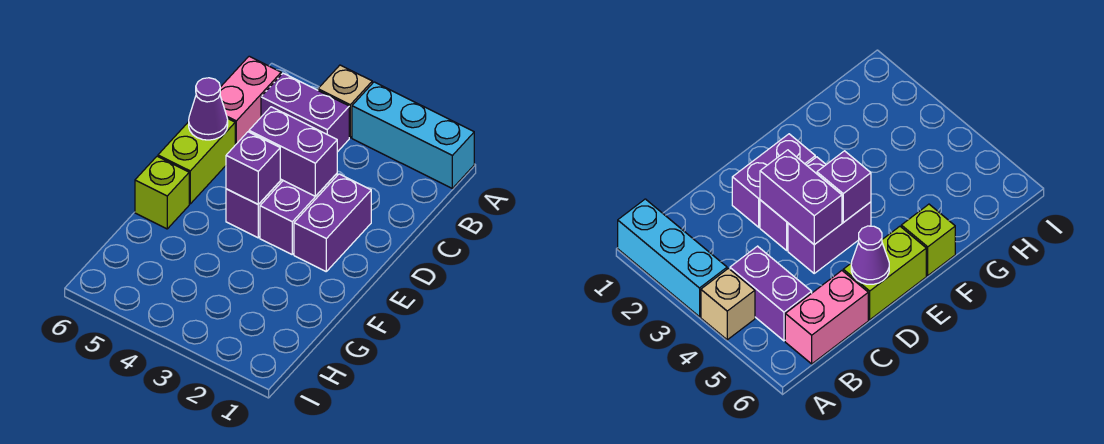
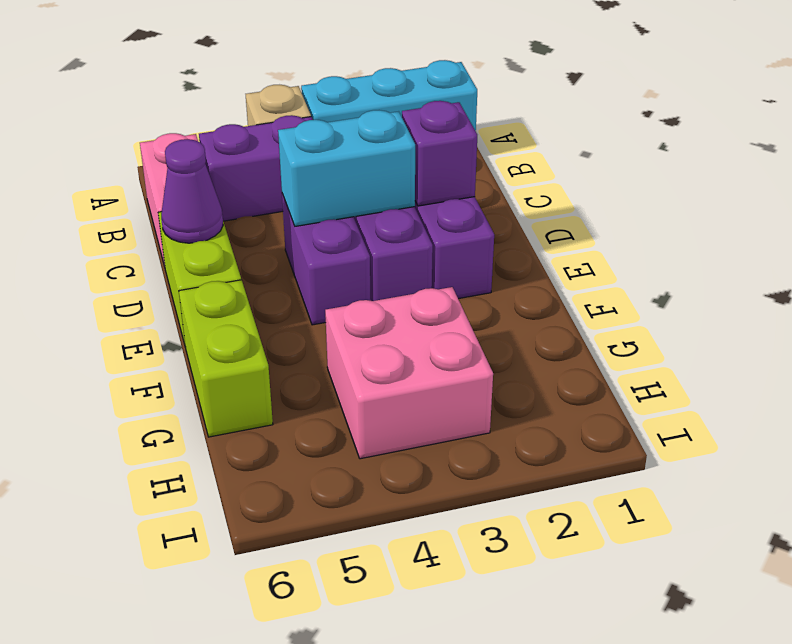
purple 1x2 brick [249,107,337,196] -> cyan 1x2 brick [278,110,415,226]
purple 1x1 brick [226,132,280,204] -> purple 1x1 brick moved to [402,101,477,206]
lime 1x1 brick [135,156,189,229] -> lime 1x2 brick [179,280,273,437]
none -> pink 2x2 brick [325,287,493,459]

